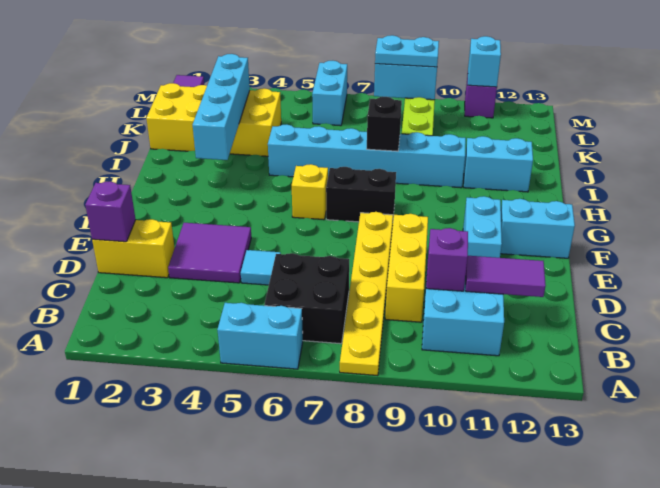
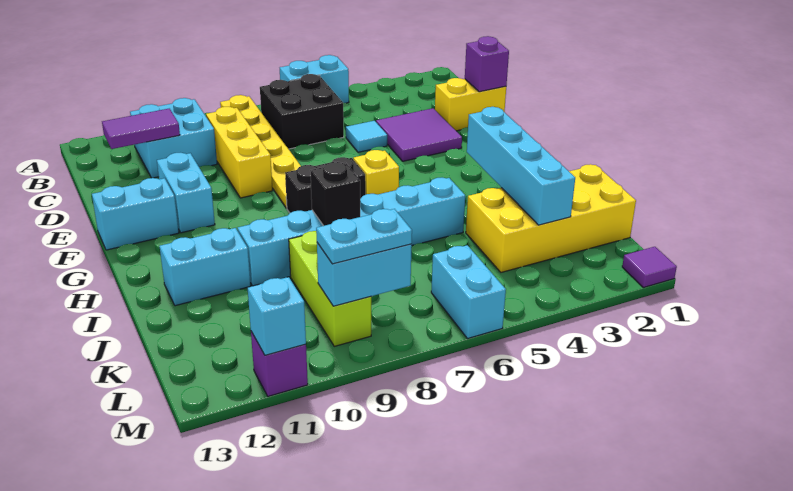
purple 1x1 brick [426,228,468,291] -> none

